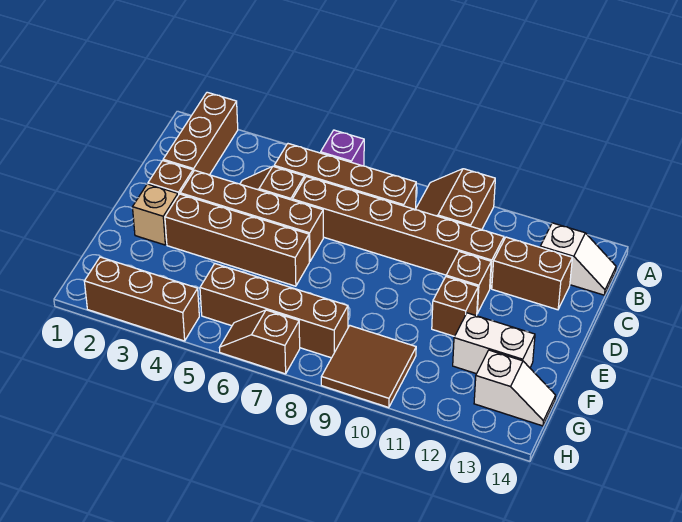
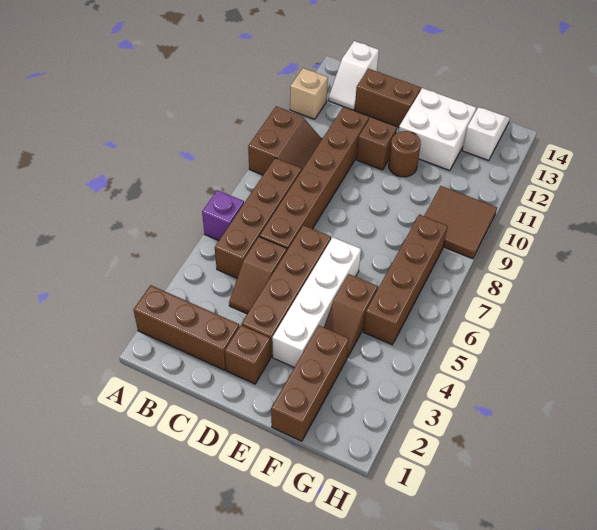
brown 2x2 slope [415,169,495,230] -> brown 2x2 slope turned to [248,106,322,175]
white 1x2 slope [540,223,616,295] -> white 1x2 slope turned to [329,41,379,110]
brown 1x2 brick [492,237,572,310] -> brown 1x2 brick turned to [355,69,421,127]
tan 1x1 brick [133,184,178,245] -> tan 1x1 brick moved to [290,68,328,119]
brown 1x4 brick [165,194,309,286] -> white 1x4 brick [272,237,361,367]
brown 1x1 brick [432,277,478,336] -> brown 1x1 round brick [389,131,421,177]
white 1x2 brick [453,313,535,374] -> white 2x2 brick [398,88,476,171]
brown 1x3 brick [84,257,199,341] -> brown 1x3 brick moved to [271,326,349,441]
brown 1x2 slope [219,310,300,374] -> brown 1x2 slope moved to [324,274,378,358]

